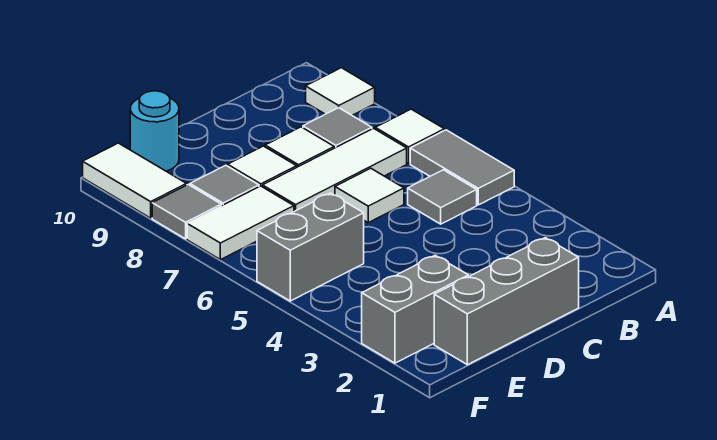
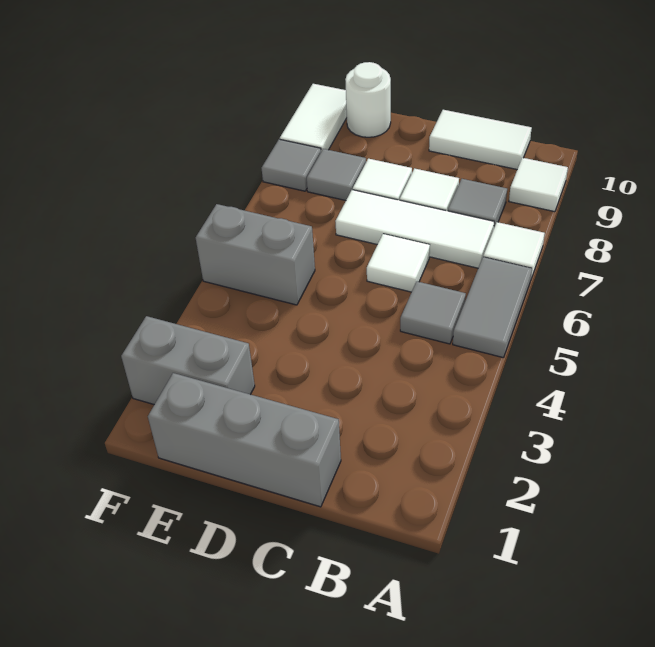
white 1x2 tile [187,186,294,260] -> white 1x2 tile moved to [429,110,532,169]
cyan 1x1 round brick [130,91,179,171] -> white 1x1 round brick [345,62,391,137]

